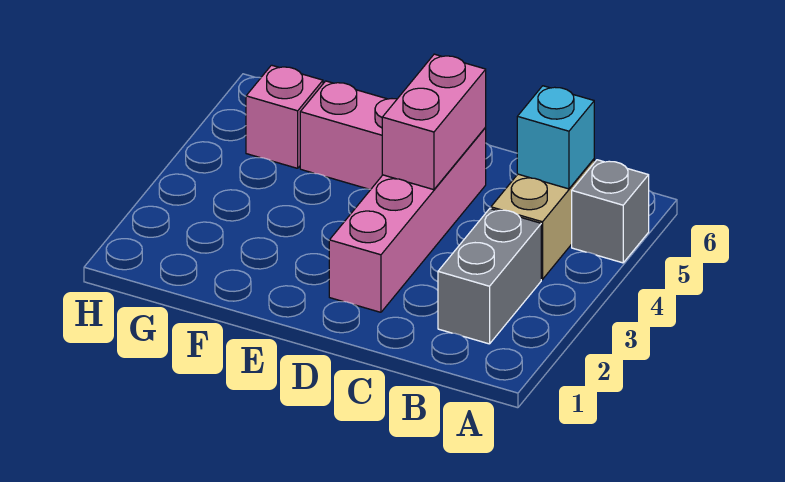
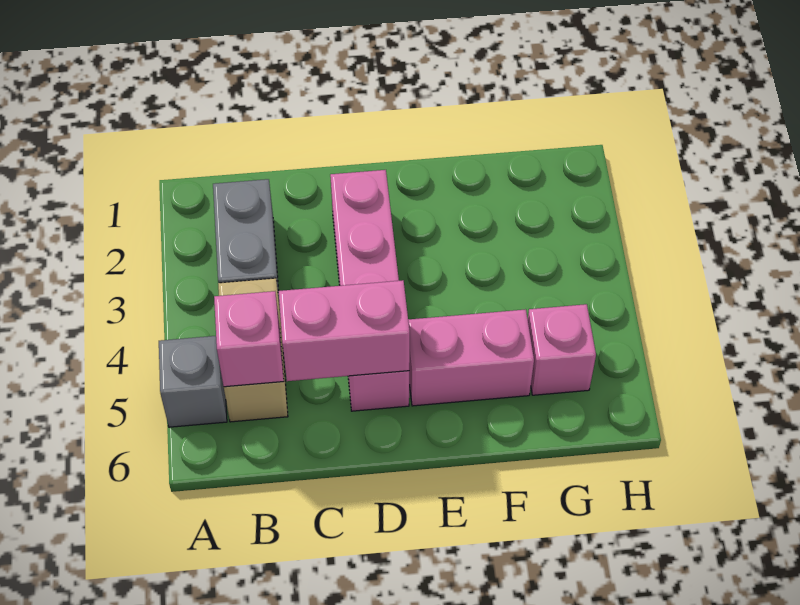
cyan 1x1 brick [517,86,594,189] -> pink 1x1 brick [214,291,284,387]
pink 1x2 brick [382,54,486,190] -> pink 1x2 brick turned to [279,280,410,381]

